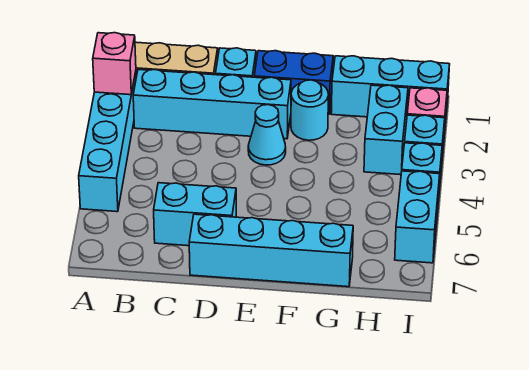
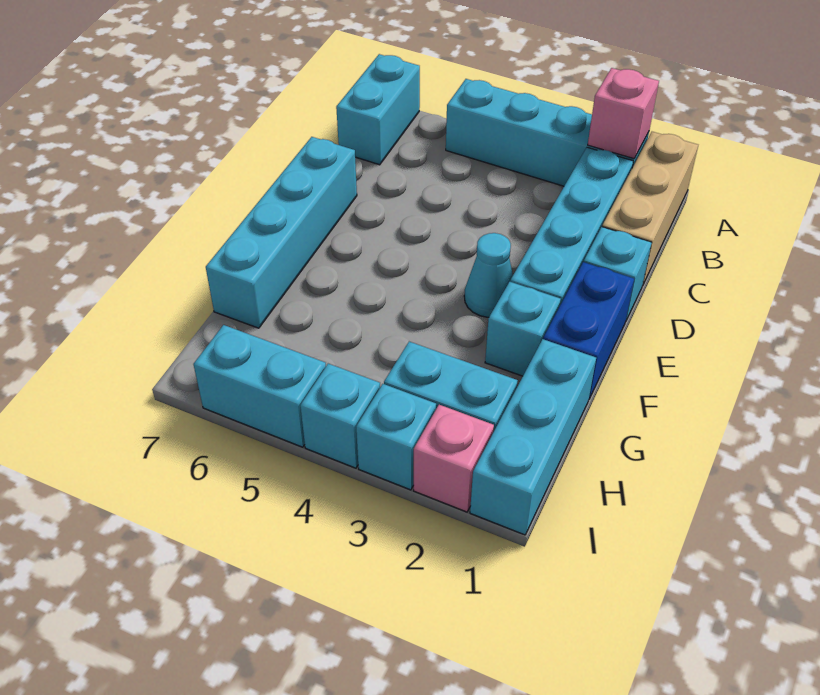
cyan 1x2 brick [154,183,236,246] -> cyan 1x2 brick moved to [336,54,420,165]
cyan 1x1 round brick [291,80,328,140] -> cyan 1x1 brick [485,282,561,376]

